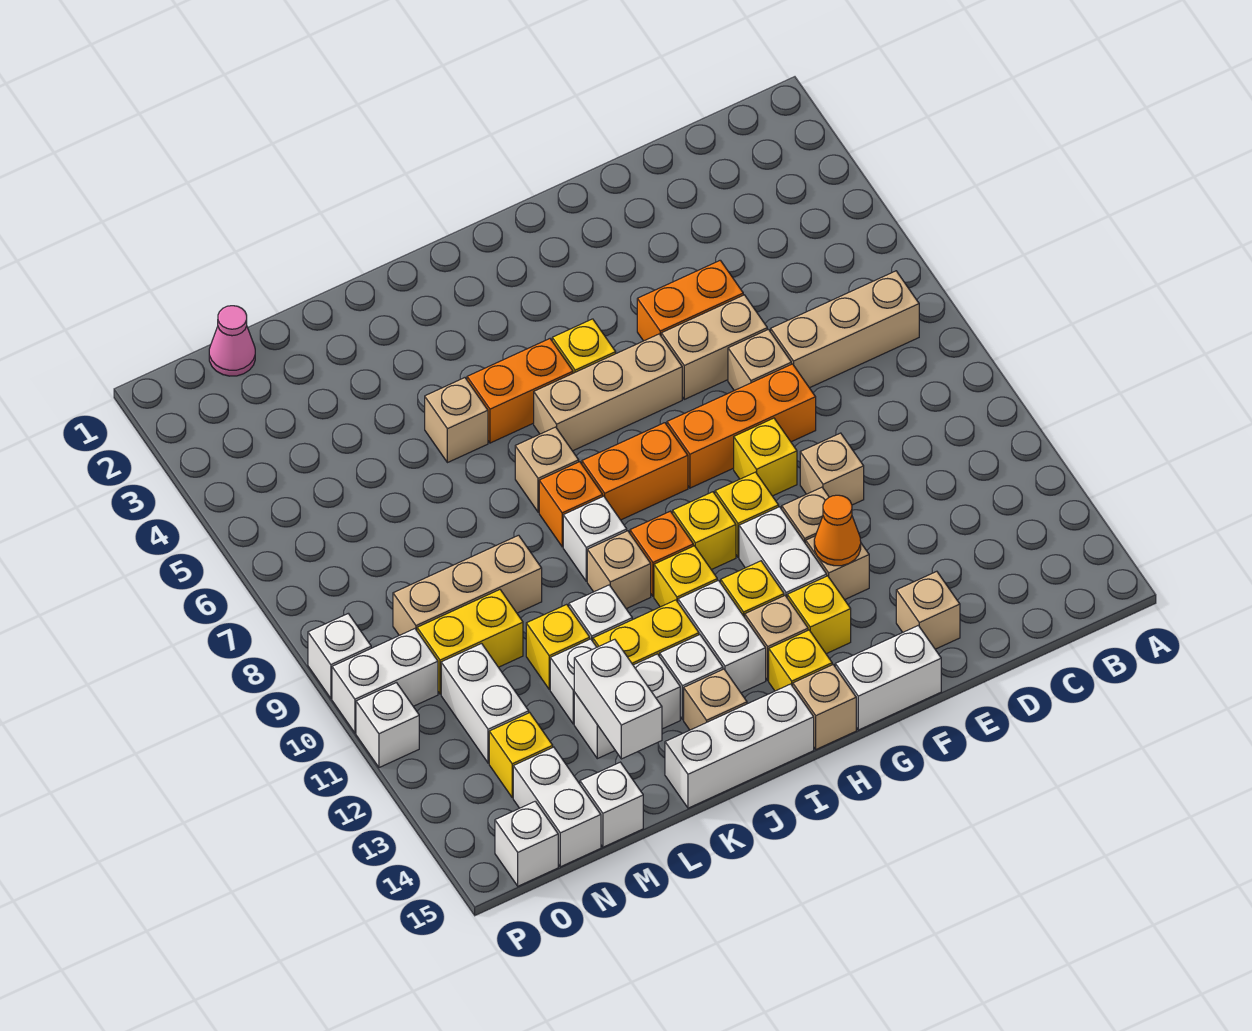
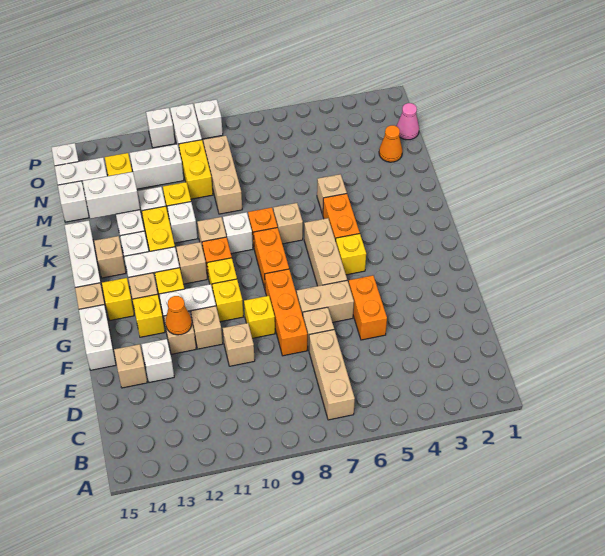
tan 1x2 brick [661,295,767,399] -> tan 1x2 brick turned to [297,280,354,322]
none -> white 1x1 brick [141,339,174,383]
yellow 1x1 brick [654,546,717,607] -> tan 1x1 brick [176,242,207,284]
none -> orange 1x1 cone [379,125,402,162]

